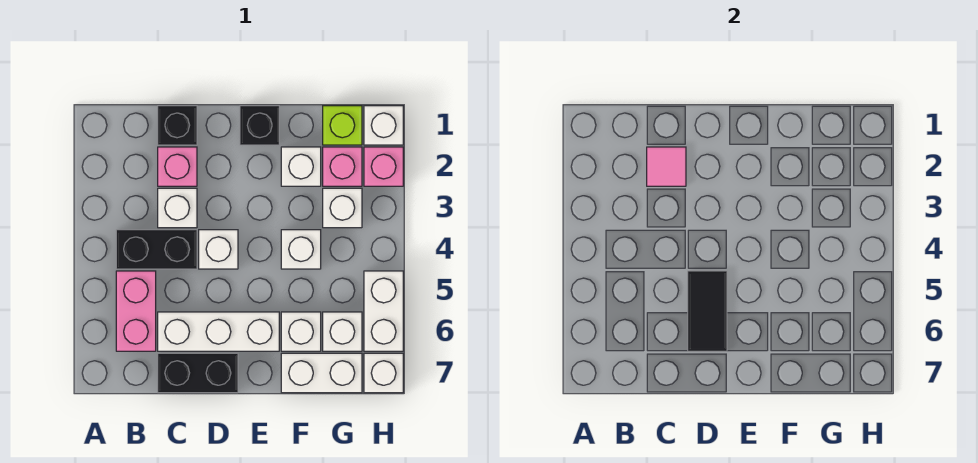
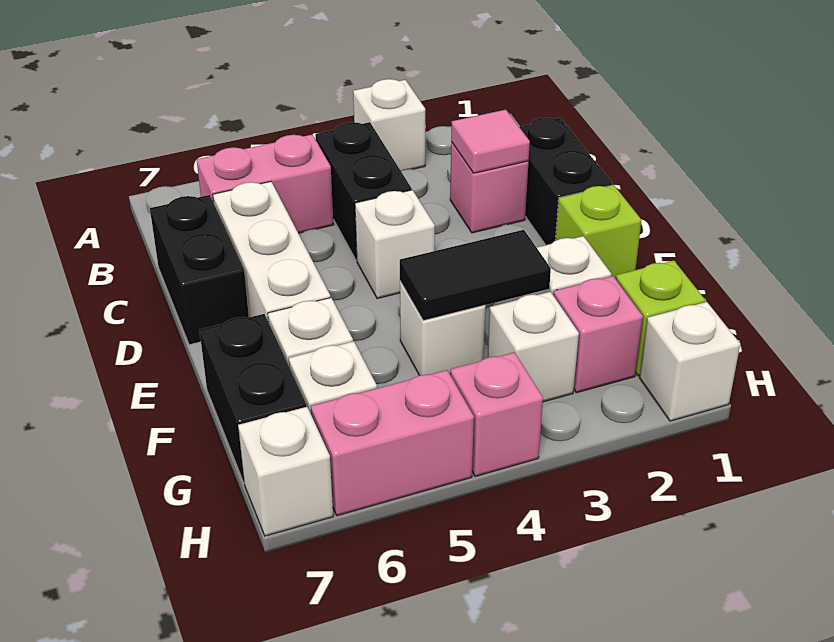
black 1x1 brick [158,106,197,145] -> black 1x2 brick [520,118,612,245]
white 1x1 brick [158,188,197,228] -> white 1x1 brick moved to [353,79,425,171]
black 1x2 tile [688,271,727,351] -> black 1x2 tile moved to [400,230,551,321]
black 1x1 brick [240,106,279,145] -> lime 1x1 brick [555,185,642,279]
white 1x2 brick [281,353,362,393] -> black 1x2 brick [199,314,306,483]
pink 1x1 brick [364,147,403,186] -> pink 1x1 brick moved to [450,352,543,476]
white 1x2 brick [364,271,403,351] -> pink 1x2 brick [311,370,474,516]

